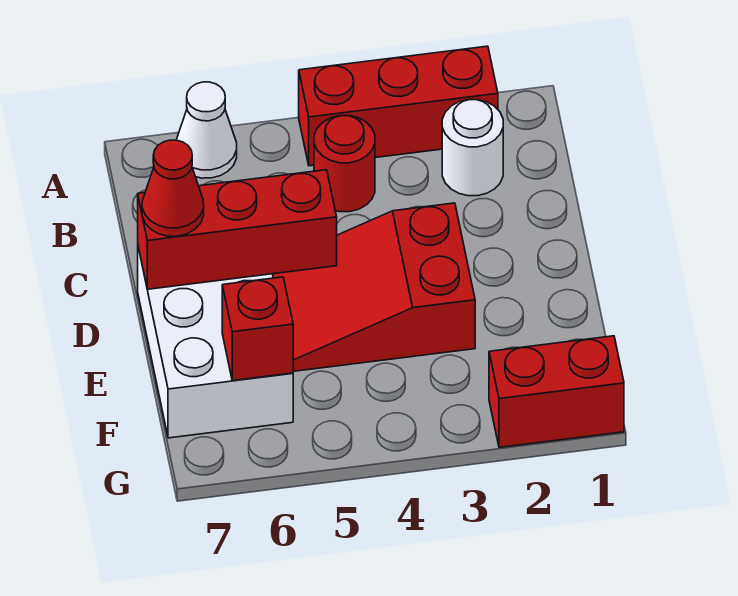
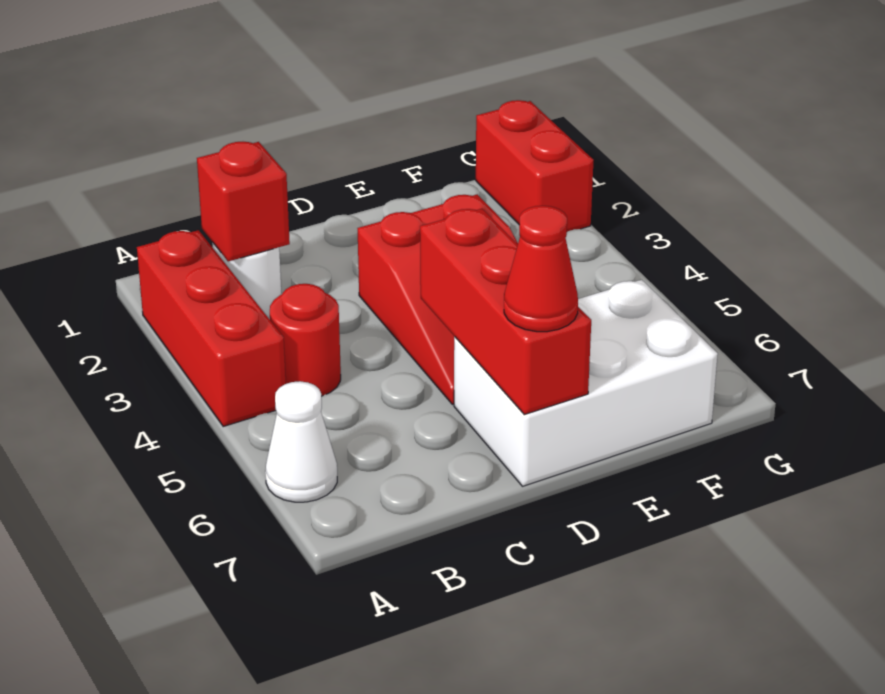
red 1x1 brick [222,277,293,381] -> red 1x1 brick moved to [197,142,290,261]

